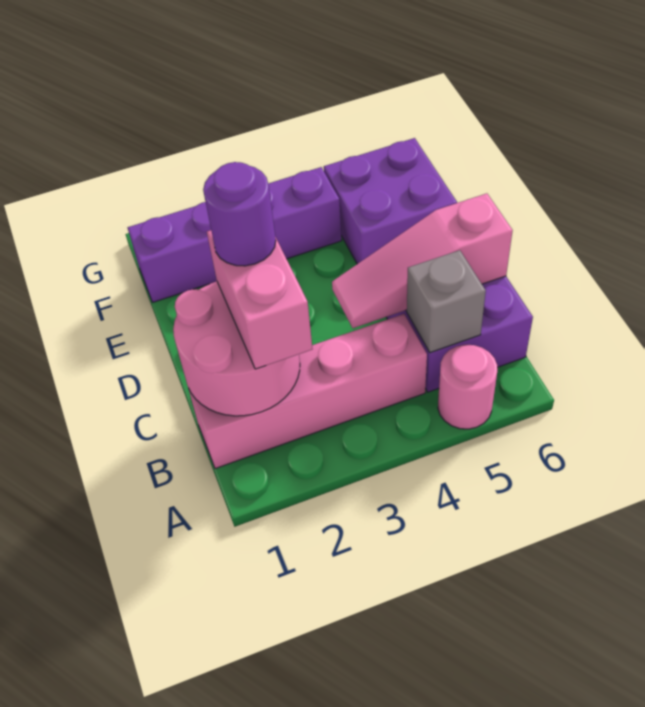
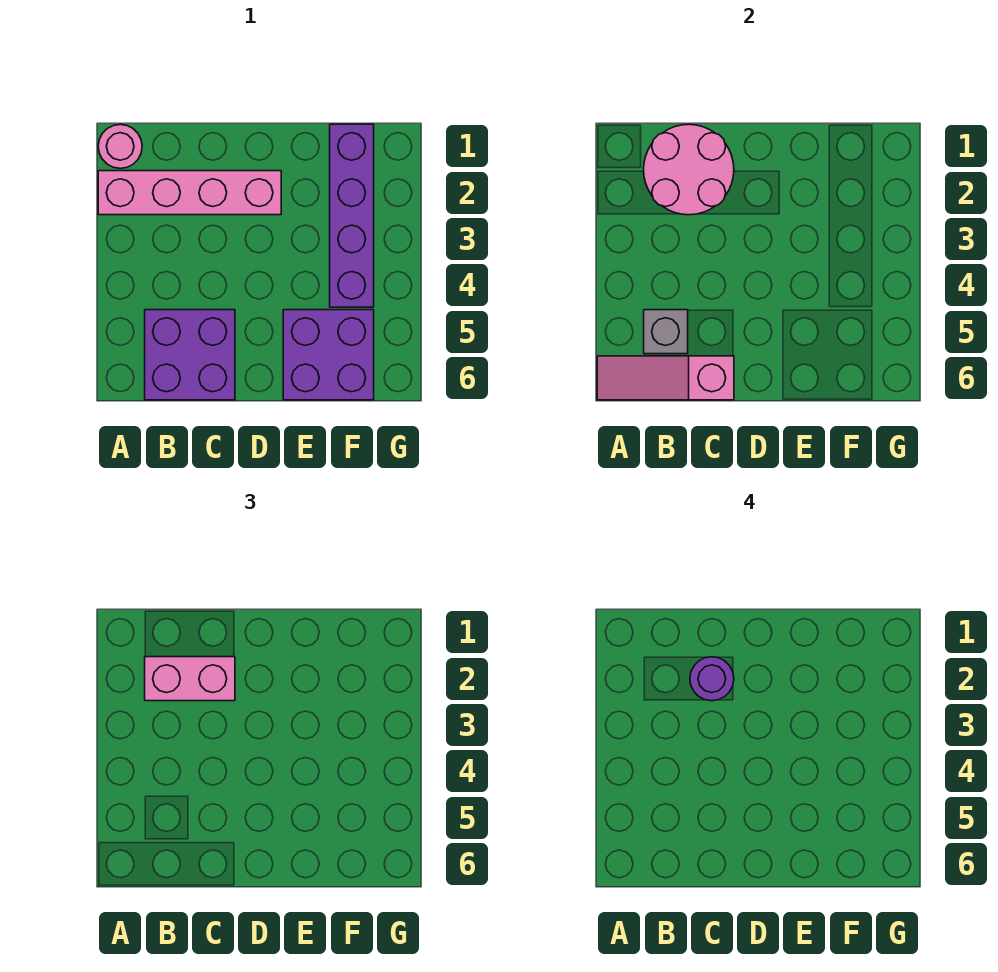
pink 1x1 round brick [438,345,497,429] -> pink 1x1 round brick moved to [98,124,142,168]
pink 1x4 brick [188,314,427,469] -> pink 1x4 brick turned to [98,171,281,215]
pink 1x3 slope [332,193,513,328] -> pink 1x3 slope turned to [597,356,734,400]

